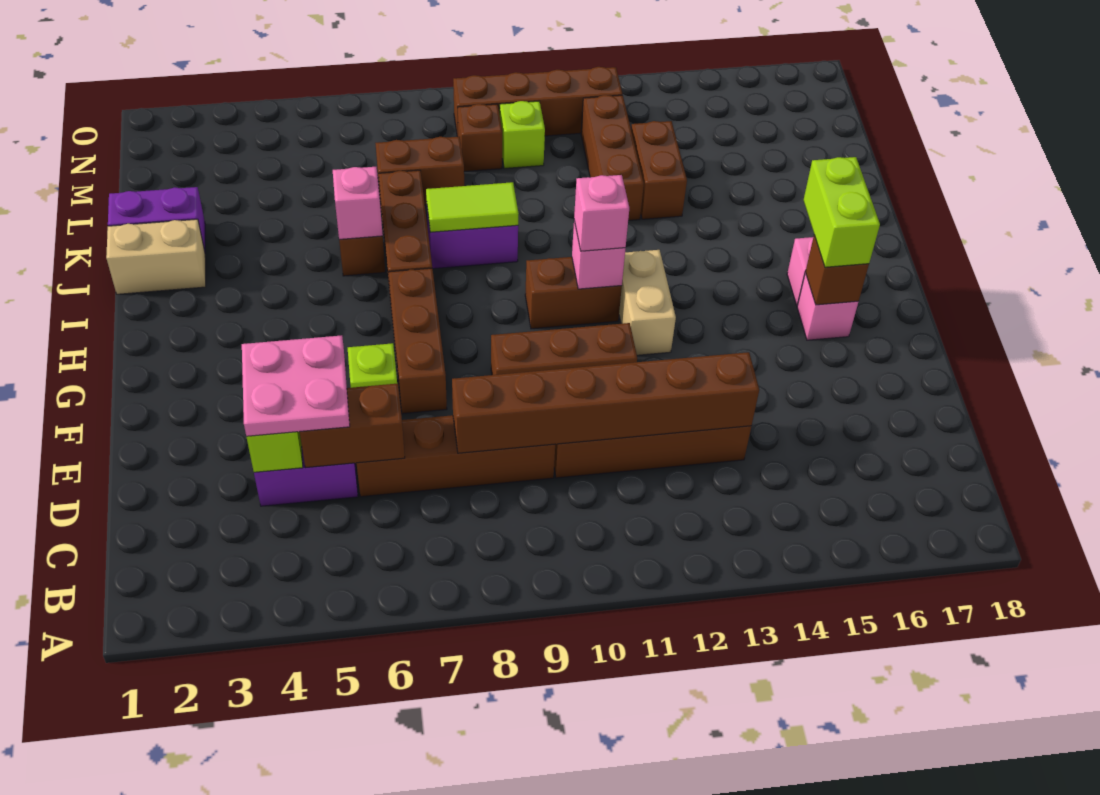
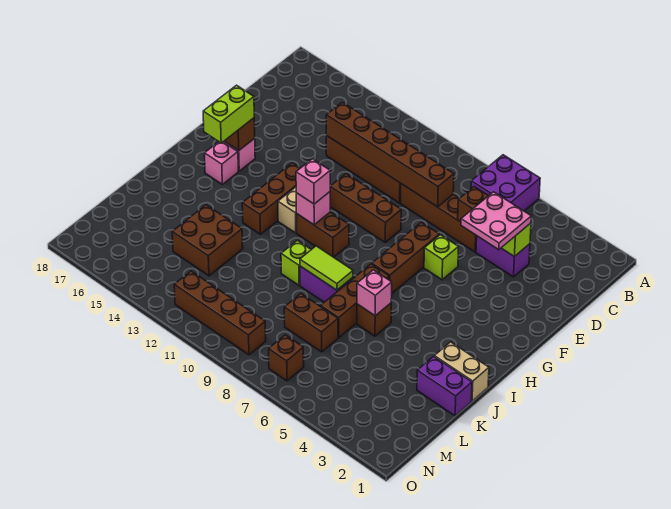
none -> purple 2x2 brick [471,155,540,211]
brown 1x3 brick [581,95,644,221] -> brown 1x3 brick moved to [242,163,300,234]
brown 1x2 brick [631,121,687,219] -> brown 2x2 brick [172,205,243,276]
brown 1x1 brick [457,104,502,172] -> brown 1x1 brick moved to [269,335,304,381]
lime 1x1 brick [500,101,545,169] -> lime 1x1 brick moved to [281,240,311,285]

